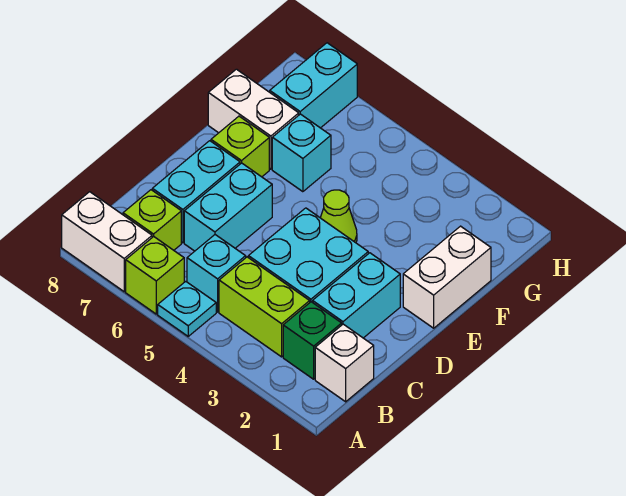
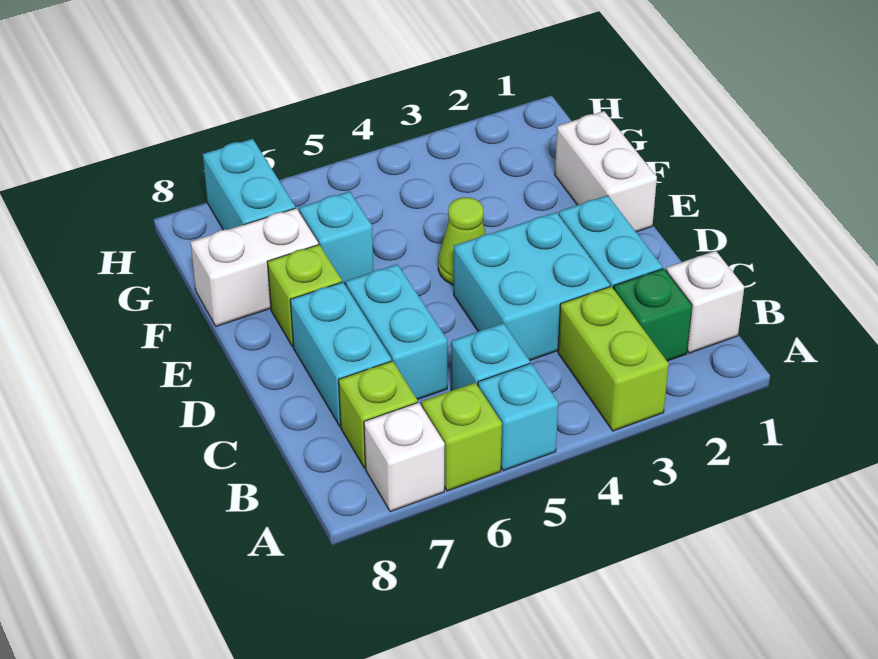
cyan 1x1 plate [158,281,216,336] -> cyan 1x1 brick [478,363,558,471]
white 1x2 brick [62,192,152,292] -> white 1x1 brick [364,402,445,512]
lime 1x2 brick [219,257,310,357] -> lime 1x2 brick turned to [558,286,669,431]

